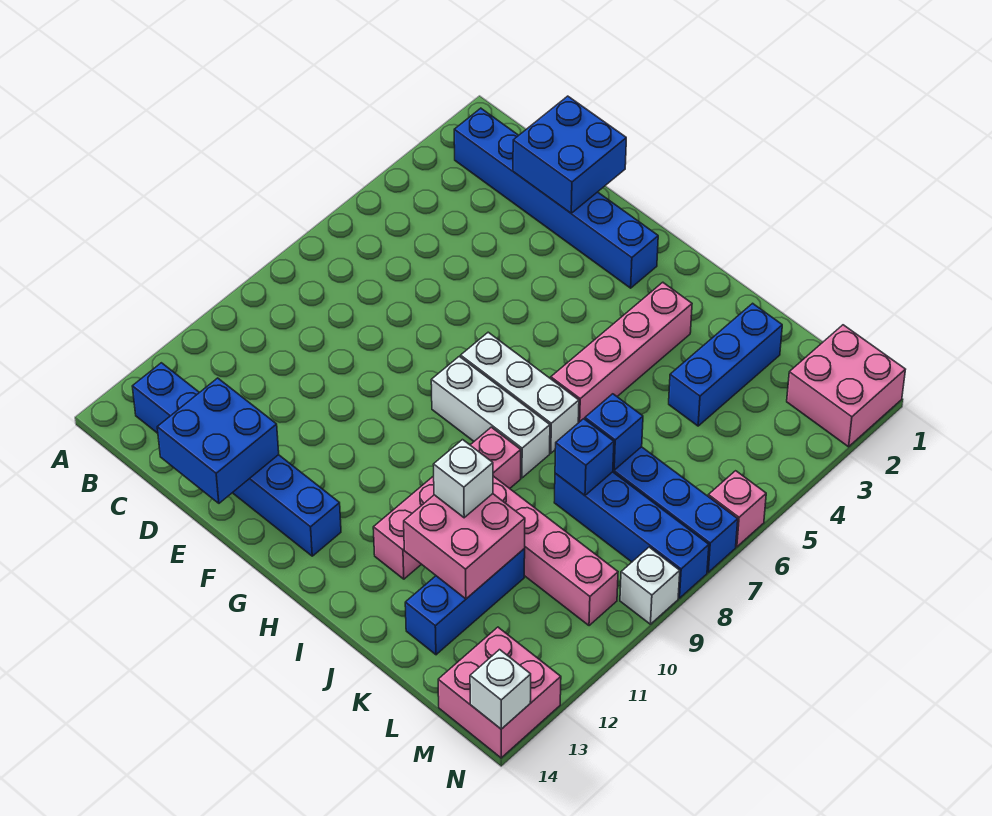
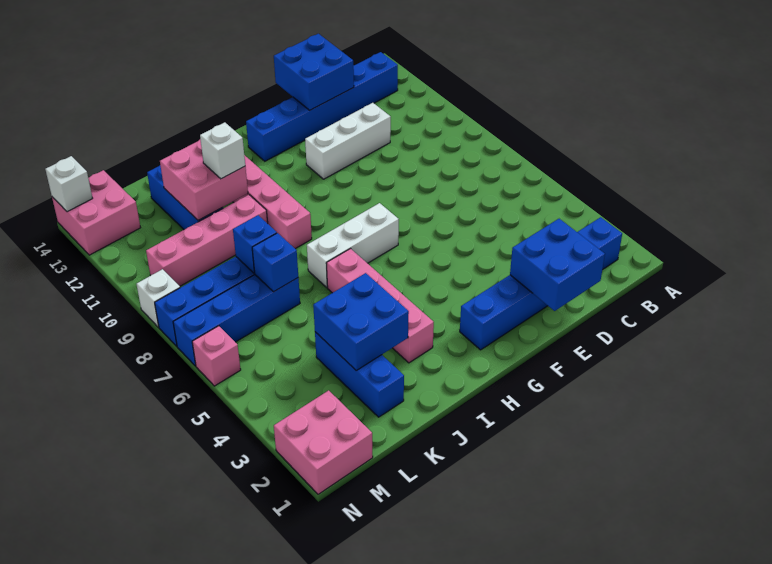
white 1x3 brick [431,356,550,478] -> white 1x3 brick moved to [305,103,391,179]
none -> blue 2x2 brick [313,273,409,371]

